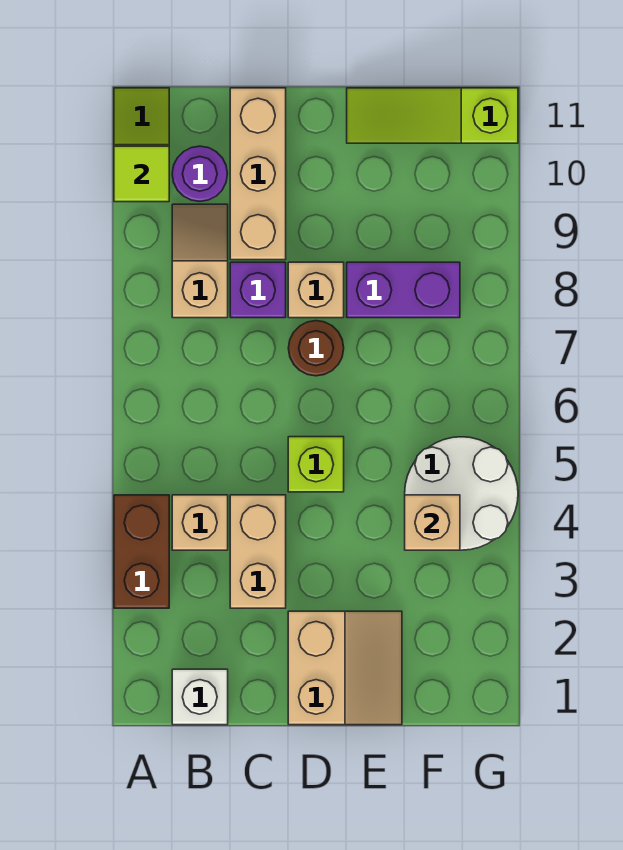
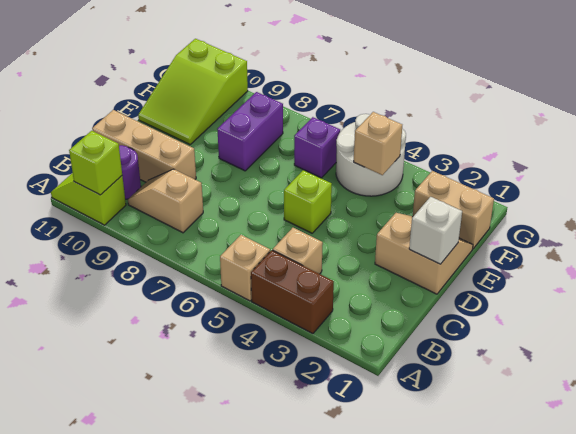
lime 1x1 tile [114,146,169,202] -> lime 1x1 brick [69,131,122,195]
white 1x1 brick [172,669,228,725] -> white 1x1 brick moved to [409,197,462,264]
tan 1x2 brick [230,495,286,608] -> tan 1x2 brick moved to [413,171,494,249]
purple 1x1 brick [230,262,286,318] -> purple 1x1 brick moved to [294,117,340,178]
brown 1x1 round brick [288,321,344,376] -> none
tan 1x1 brick [288,262,344,318] -> tan 1x1 brick moved to [220,235,270,301]
lime 1x3 slope [347,88,518,143] -> lime 2x3 slope [138,39,248,144]

